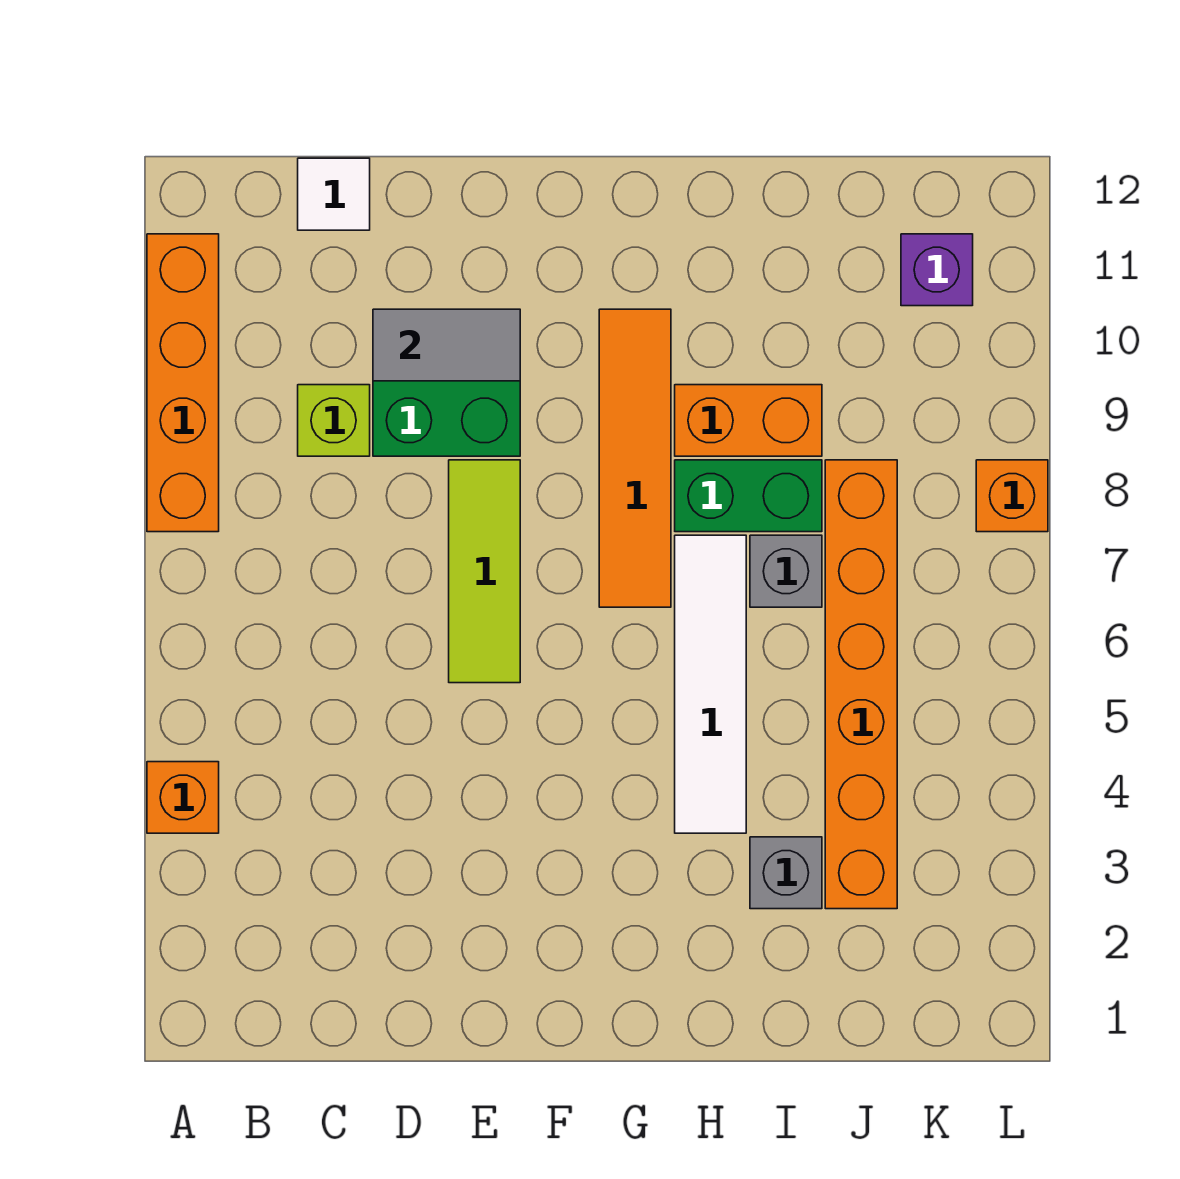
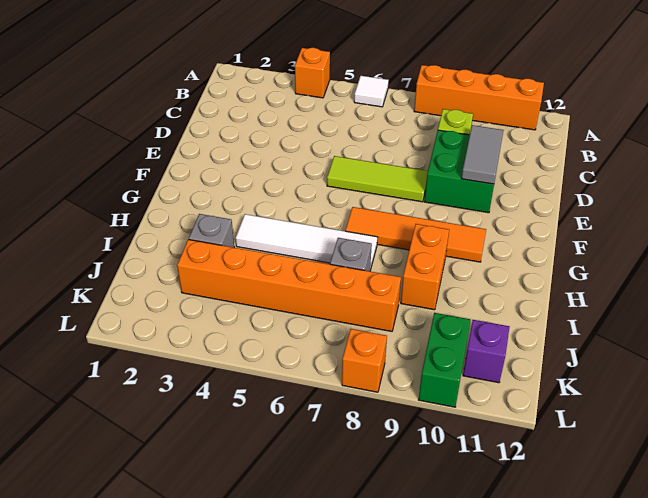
white 1x1 tile [298,158,370,230] -> white 1x1 tile moved to [354,76,388,107]
green 1x2 brick [675,460,822,532] -> green 1x2 brick moved to [419,313,471,407]

